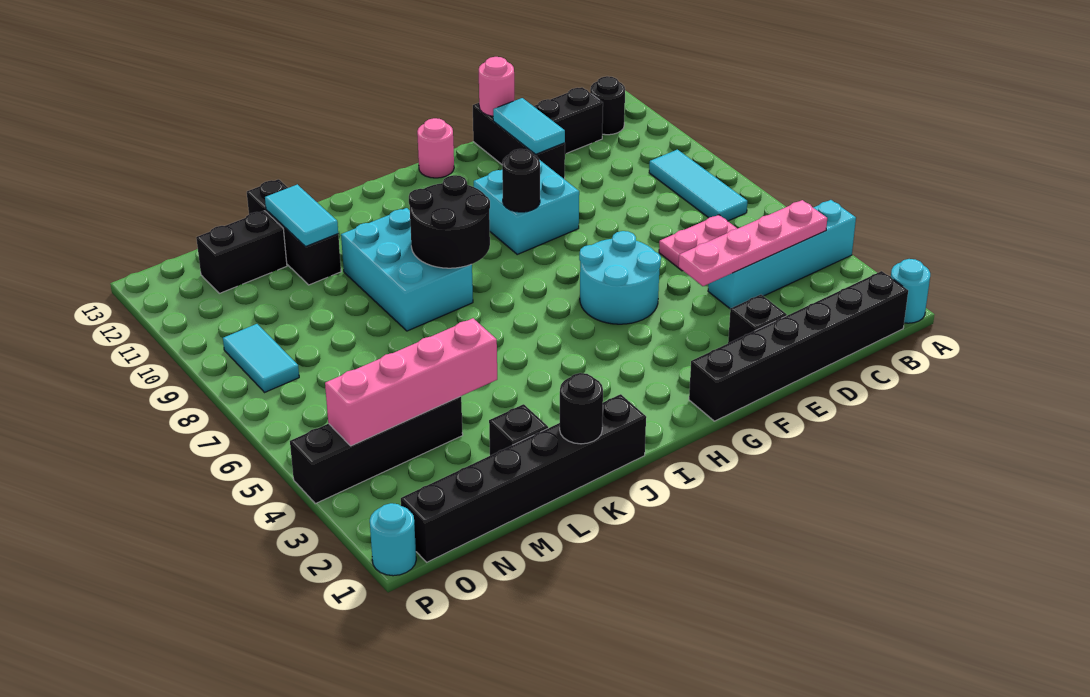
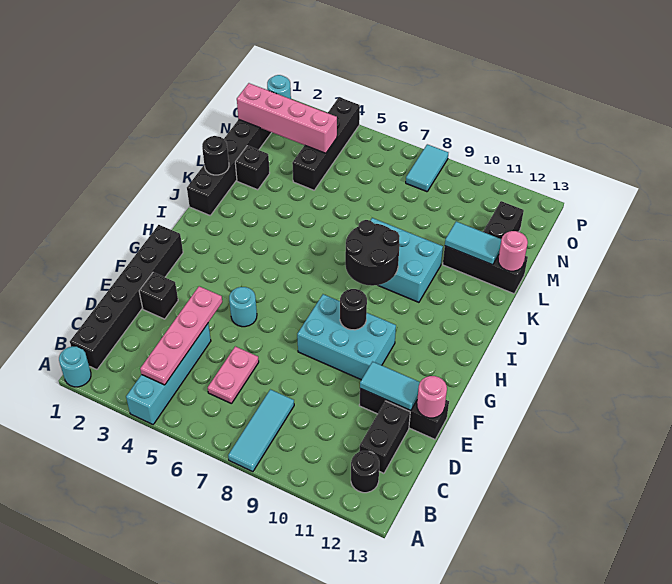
cyan 1x3 tile [649,150,747,221] -> cyan 1x3 tile turned to [228,389,294,472]
cyan 2x2 round brick [579,231,661,324] -> cyan 1x1 round brick [229,287,257,327]
cyan 2x2 brick [474,160,579,254] -> cyan 2x3 brick [297,294,396,380]
pink 1x1 round brick [417,118,454,178] -> pink 1x1 round brick moved to [498,231,528,271]
pink 1x4 brick [325,318,497,446] -> pink 1x4 brick turned to [237,83,337,153]
cyan 1x2 tile [223,324,299,392] -> cyan 1x2 tile turned to [406,144,448,192]

